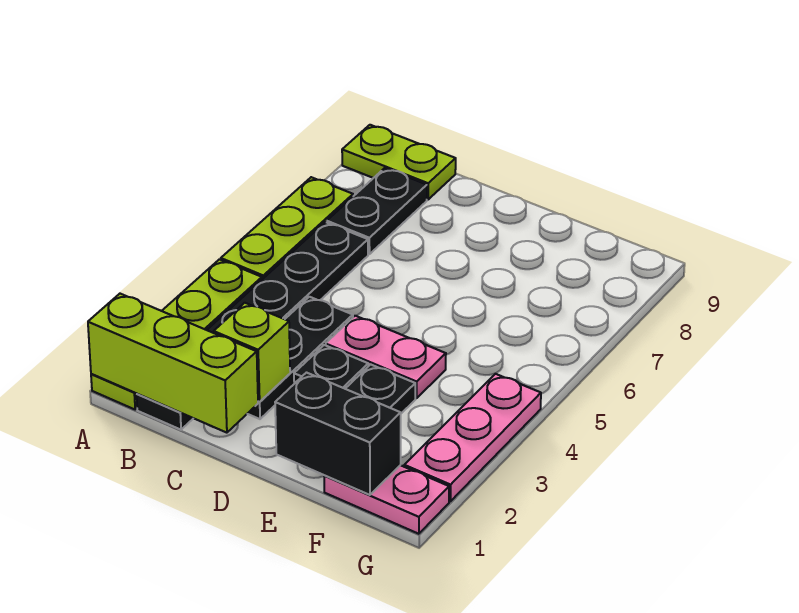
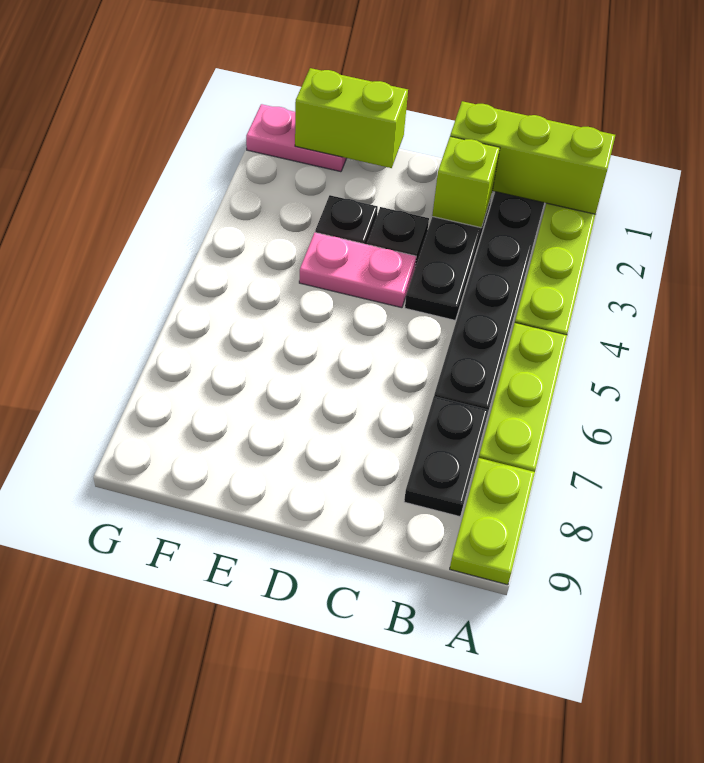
lime 1x2 plate [342,125,456,200] -> lime 1x2 plate turned to [450,458,535,585]
black 1x2 brick [275,373,401,495] -> lime 1x2 brick [295,68,408,168]
pink 1x3 plate [404,374,541,501] -> none

